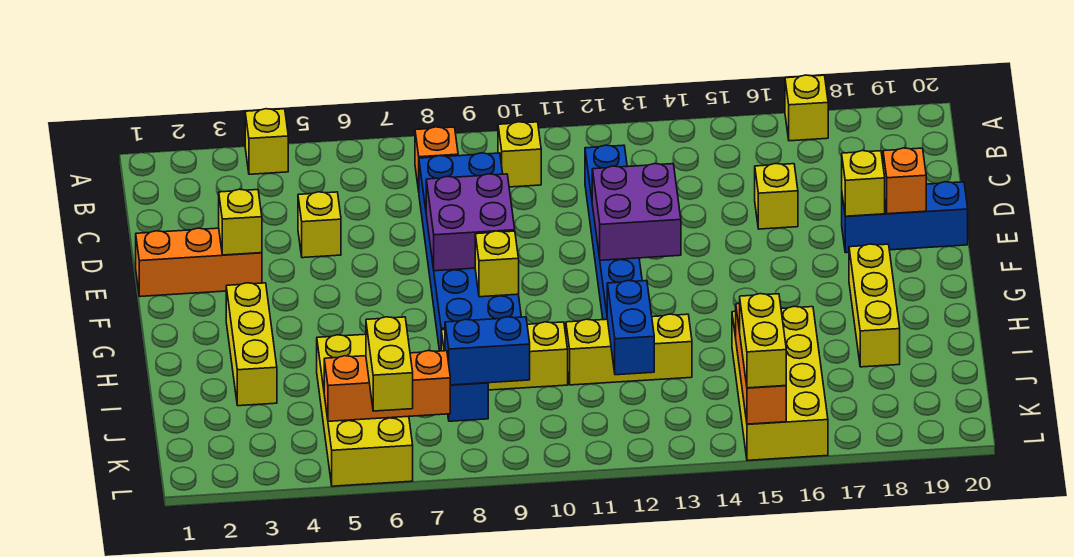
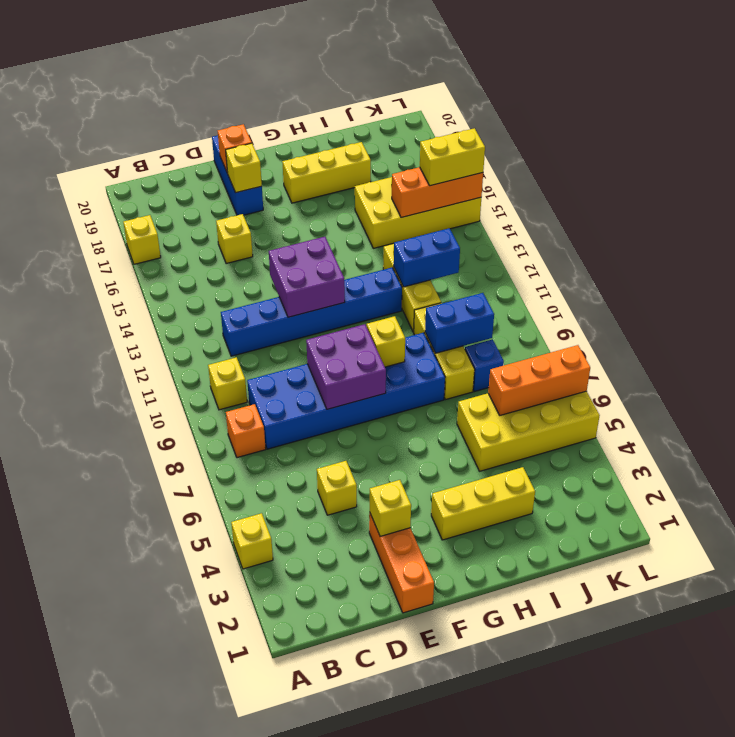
blue 1x2 brick [445,317,530,385] -> blue 1x2 brick turned to [425,293,494,353]
orange 1x3 brick [324,351,450,421] -> orange 1x3 brick turned to [488,345,590,415]
yellow 1x2 brick [366,317,413,411] -> none

